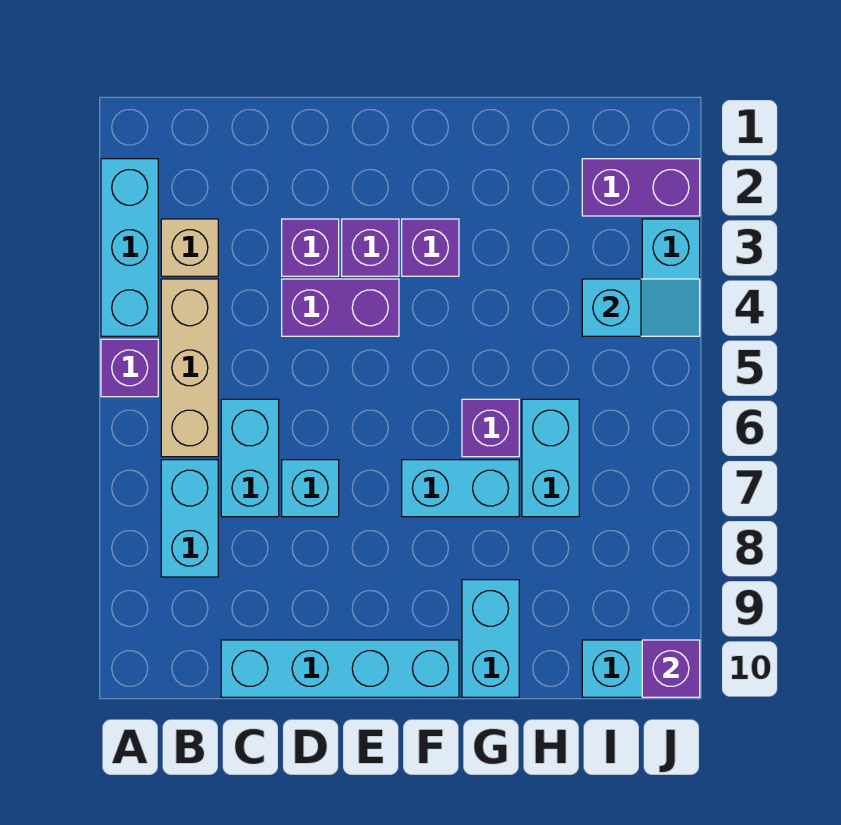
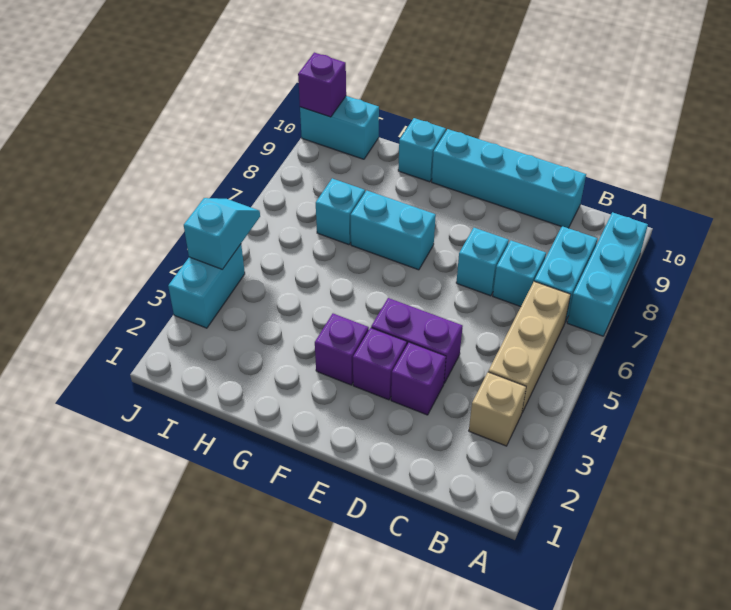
cyan 1x3 brick [101,159,158,336] -> cyan 1x3 brick moved to [567,212,648,336]
purple 1x1 brick [101,339,158,397] -> none
cyan 1x2 brick [221,399,279,517] -> cyan 1x1 brick [493,241,546,307]
purple 1x1 brick [462,399,519,457] -> none
cyan 1x2 brick [462,580,519,697] -> cyan 1x1 brick [398,118,446,182]
cyan 1x2 brick [522,399,579,517] -> cyan 1x1 brick [316,178,365,245]
purple 1x2 brick [582,159,700,216] -> none
cyan 1x2 slope [582,279,700,336] -> cyan 1x2 slope turned to [184,198,260,269]

